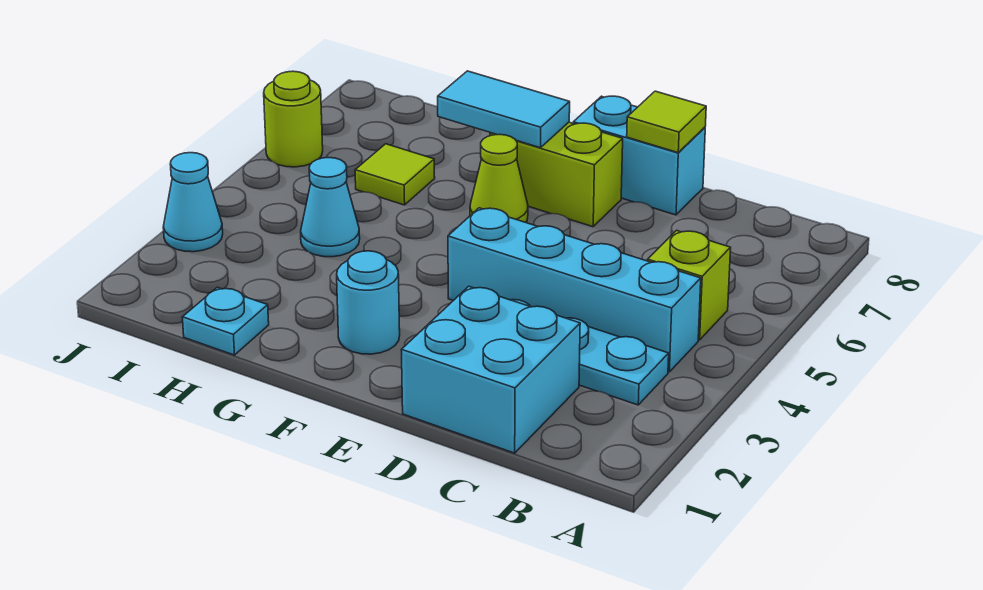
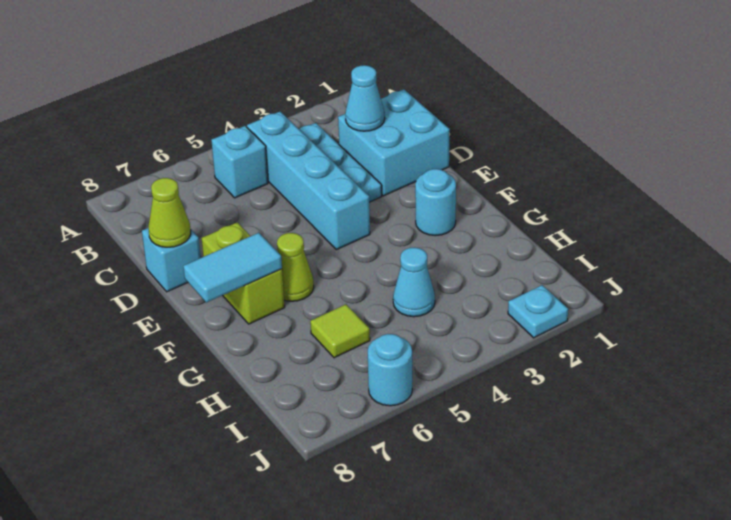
lime 1x1 brick [648,230,731,340] -> cyan 1x1 brick [211,126,268,198]
cyan 1x2 brick [573,96,705,215] -> cyan 1x1 brick [142,228,201,292]
lime 1x1 tile [627,91,706,152] -> lime 1x1 cone [149,178,191,247]
cyan 1x2 tile [438,71,570,148] -> cyan 1x2 tile turned to [183,233,282,303]
cyan 1x1 plate [182,287,269,355] -> cyan 1x1 plate moved to [508,285,568,338]
cyan 1x1 cone [163,153,223,252] -> cyan 1x1 cone moved to [345,65,385,131]
lime 1x1 round brick [264,71,323,167] -> cyan 1x1 round brick [368,334,412,406]

